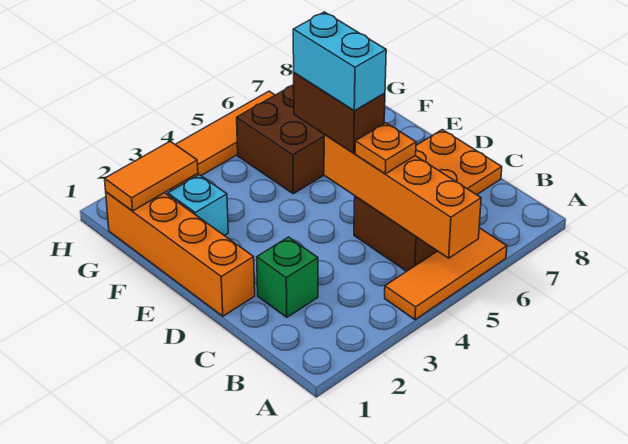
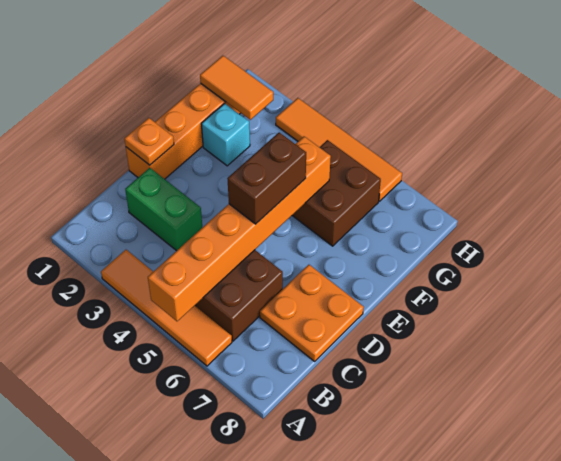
orange 1x3 tile [385,228,507,320] -> orange 1x4 tile [101,250,232,366]
orange 1x4 brick [324,135,481,258] -> orange 1x6 brick [148,136,331,321]
green 1x1 brick [257,237,318,317] -> green 1x2 brick [125,168,202,251]
orange 1x1 plate [355,123,416,174] -> orange 1x1 plate moved to [124,118,174,165]
cyan 1x2 brick [293,12,386,111] -> none

